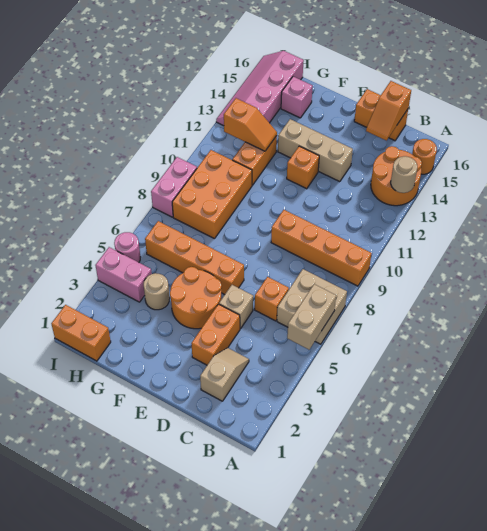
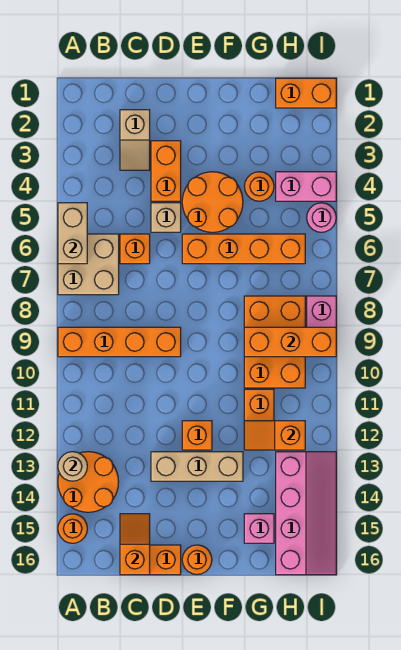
none -> orange 1x1 round brick [182,545,212,574]
tan 1x1 round brick [144,273,170,310] -> orange 1x1 round brick [245,172,274,201]
none -> orange 1x3 brick [244,327,336,357]

